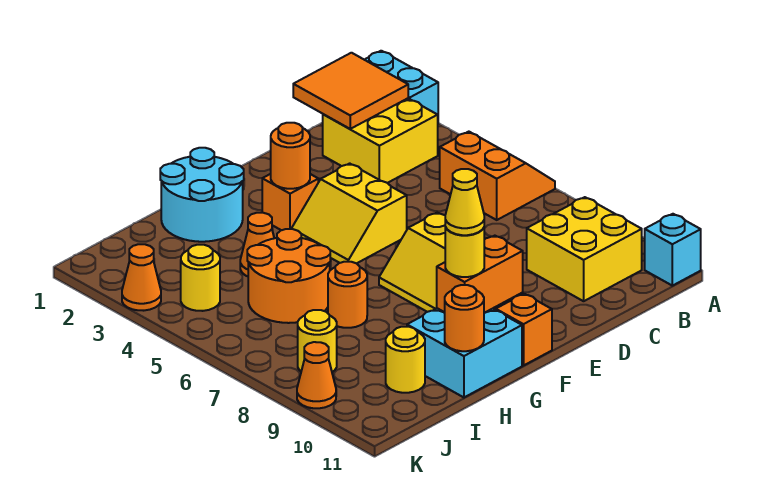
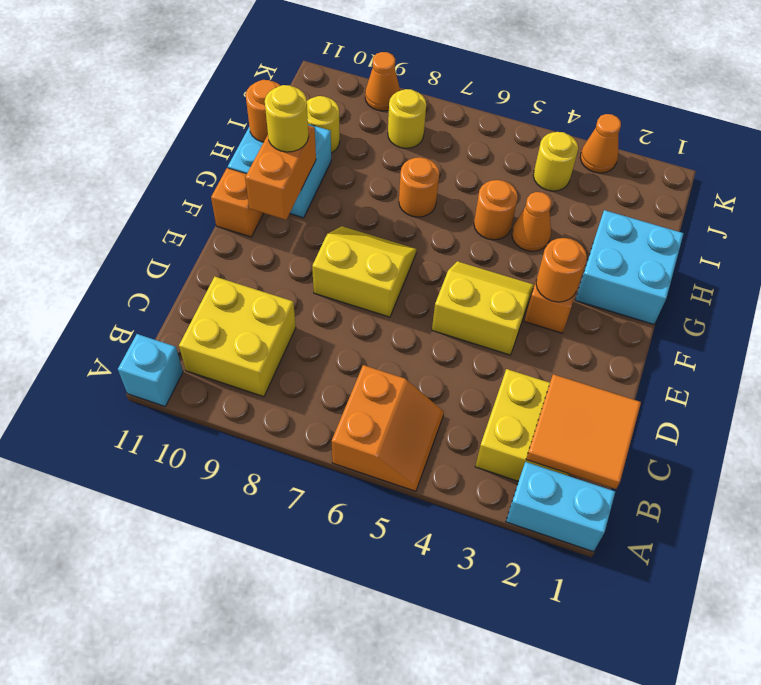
orange 2x2 slope [440,132,555,220] -> orange 2x2 slope turned to [332,365,444,491]
cyan 2x2 round brick [160,148,244,242] -> cyan 2x2 brick [575,210,684,324]
yellow 1x1 cone [445,169,484,235] -> none
orange 2x2 round brick [247,229,330,323] -> orange 1x1 round brick [474,180,518,240]

